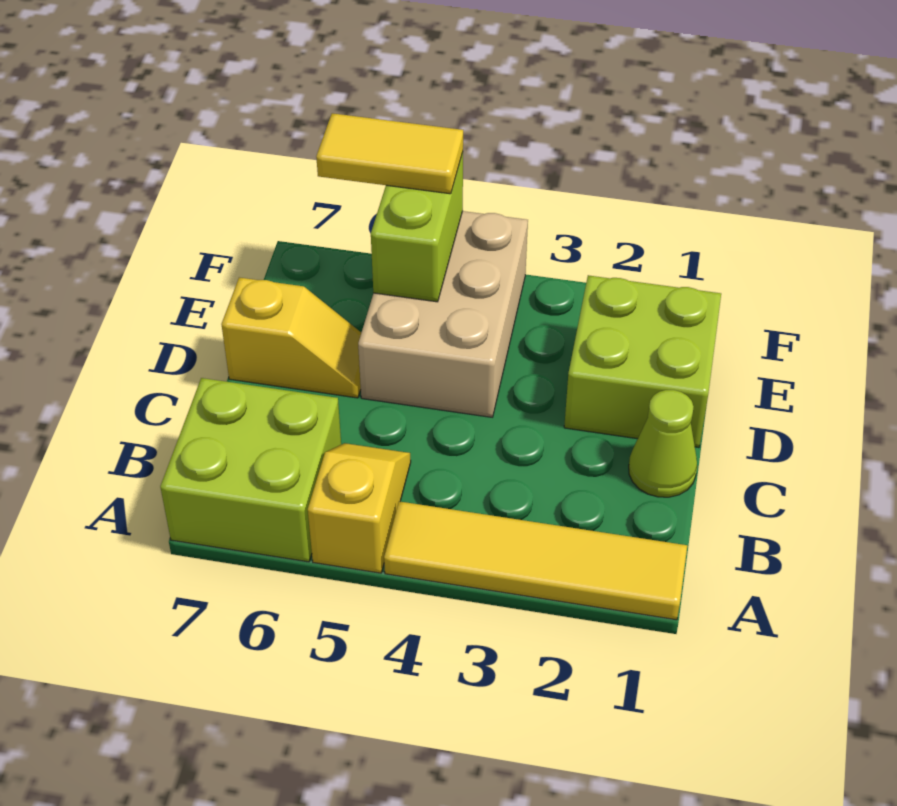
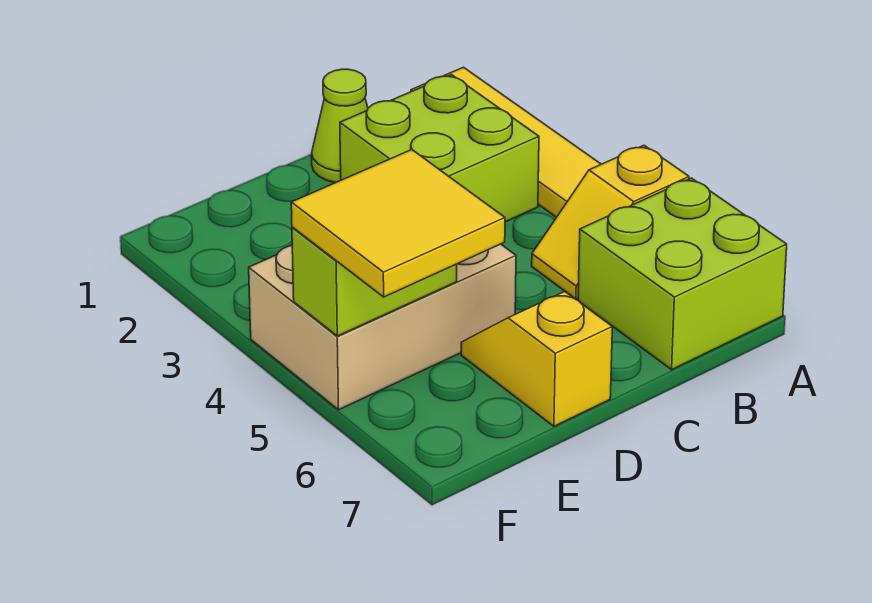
lime 2x2 brick [564,275,721,448] -> lime 2x2 brick moved to [340,75,539,222]
yellow 1x2 tile [316,113,463,194] -> yellow 2x2 tile [291,150,505,297]

